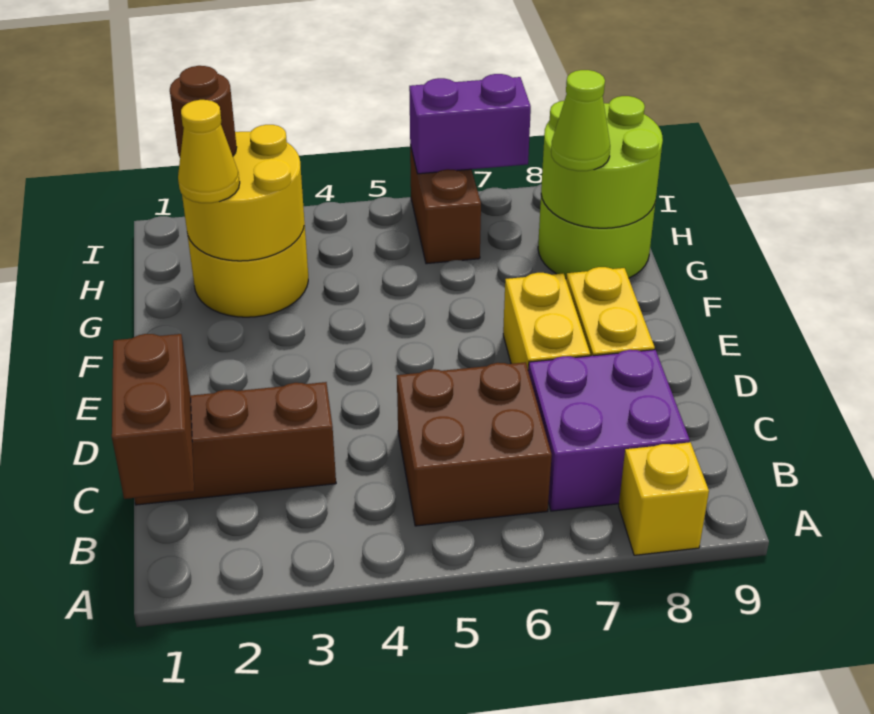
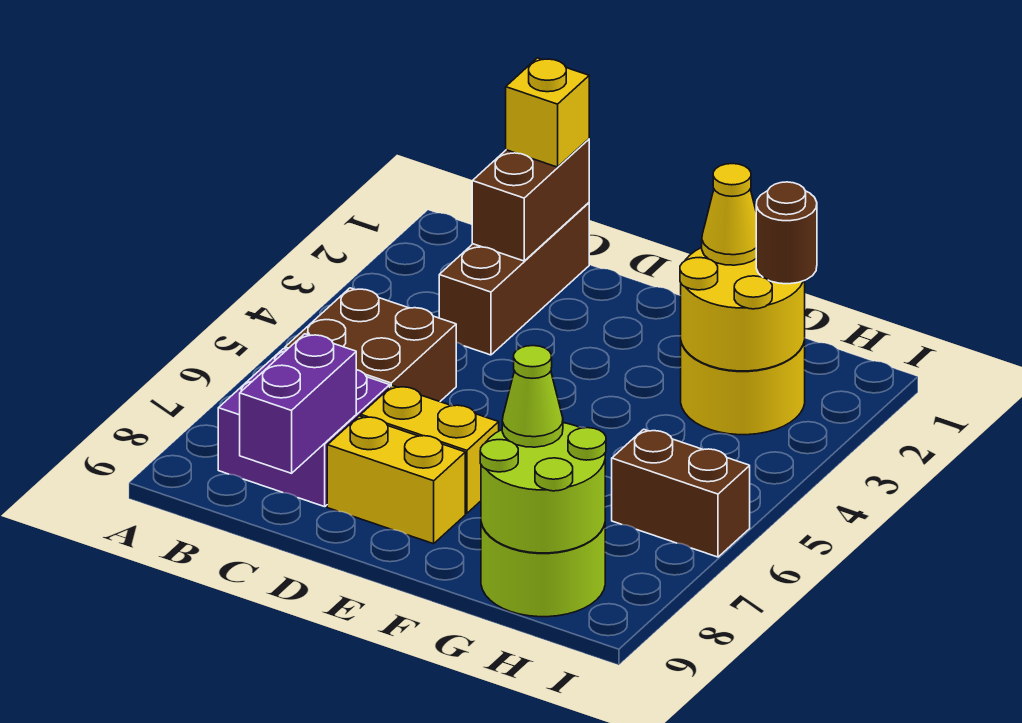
yellow 1x1 brick [619,442,709,555] -> yellow 1x1 brick moved to [506,58,589,167]
brown 1x2 brick [112,334,194,499] -> brown 1x2 brick turned to [472,139,589,261]
purple 1x2 brick [409,74,531,174] -> purple 1x2 brick moved to [240,334,356,473]

